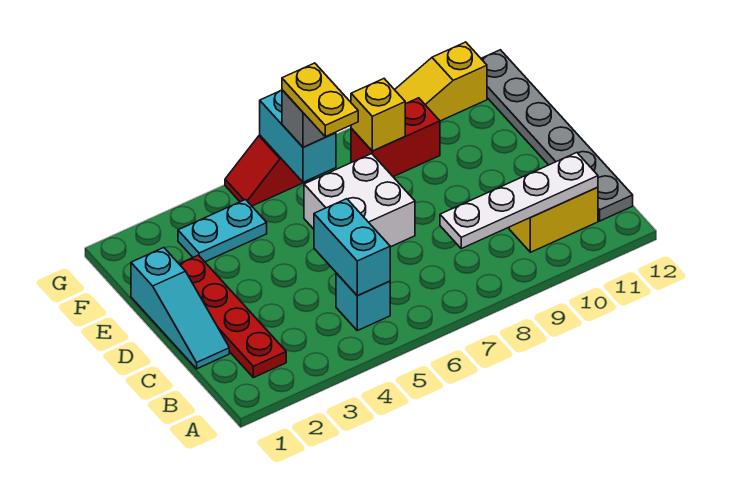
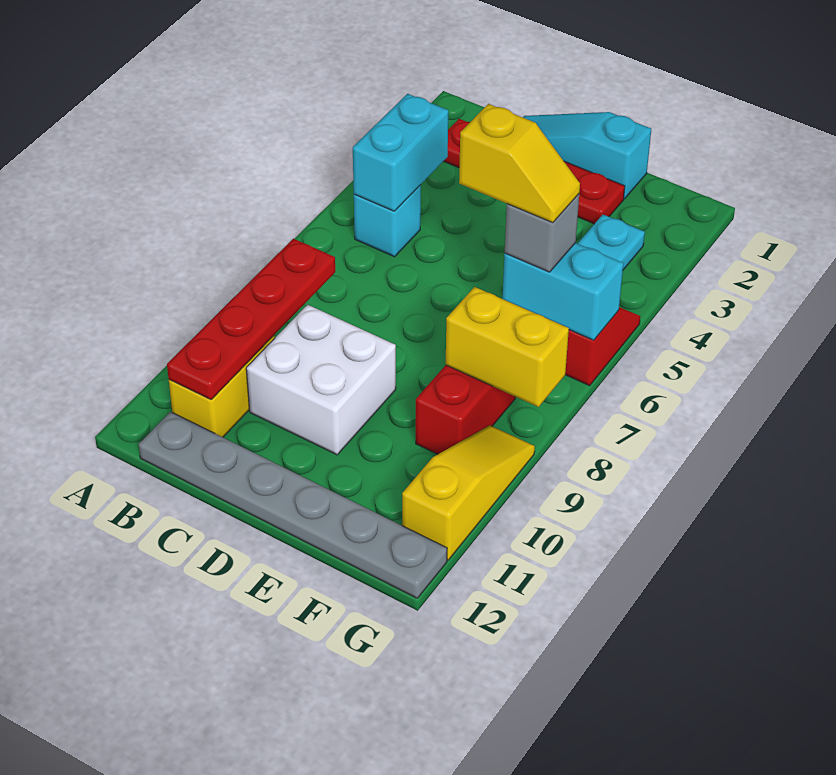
cyan 1x2 brick [314,199,390,296] -> cyan 1x2 brick turned to [353,94,448,211]
white 1x4 plate [440,153,598,249] -> red 1x4 plate [167,239,335,399]
white 2x2 brick [304,154,415,247] -> white 2x2 brick moved to [246,305,396,455]
yellow 1x2 plate [282,63,358,137] -> yellow 1x2 slope [459,104,580,223]
yellow 1x1 brick [351,79,405,151] -> yellow 1x2 brick [446,287,569,407]

